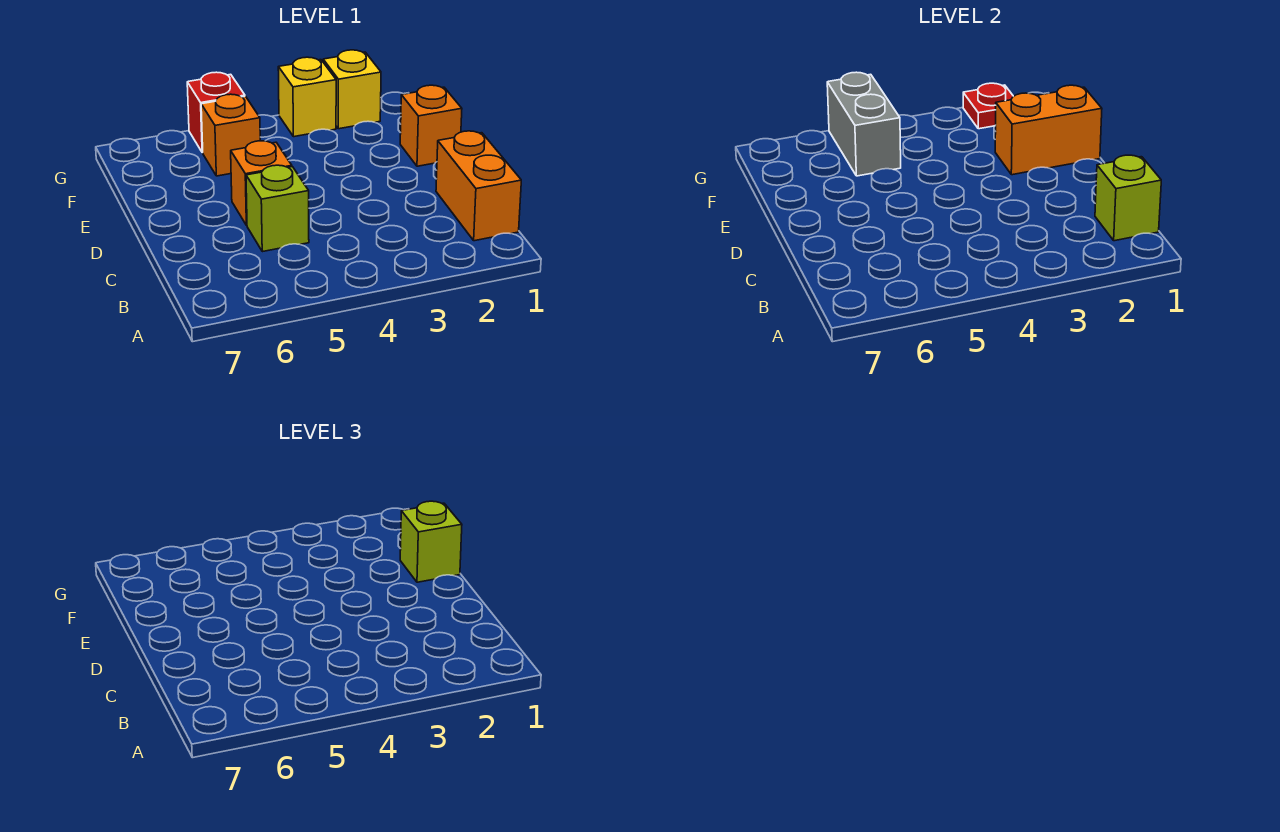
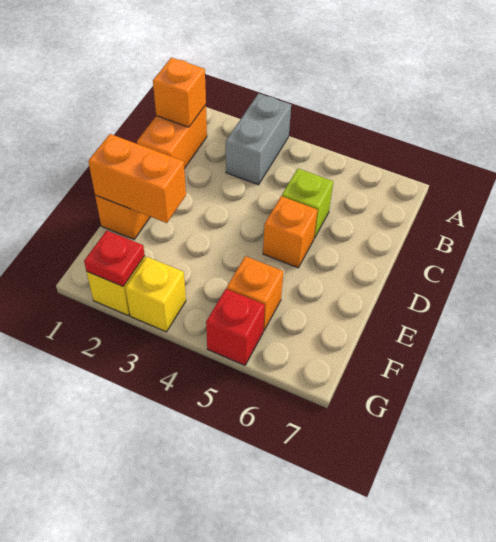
lime 1x1 brick [1095,155,1161,241] -> orange 1x1 brick [153,58,206,127]
lime 1x1 brick [400,501,462,582] -> none
grey 1x2 brick [827,72,901,176] -> grey 1x2 brick moved to [226,93,291,185]

